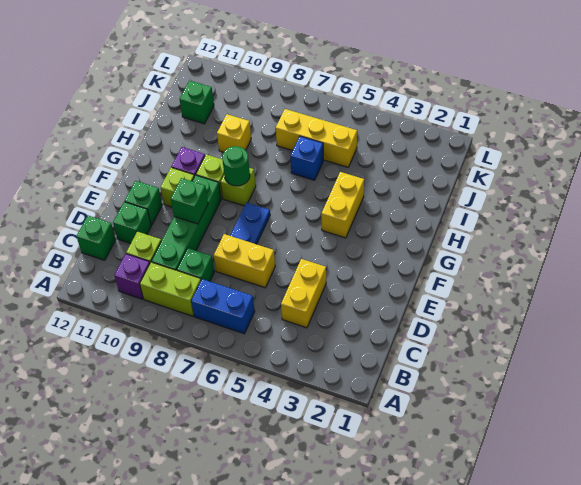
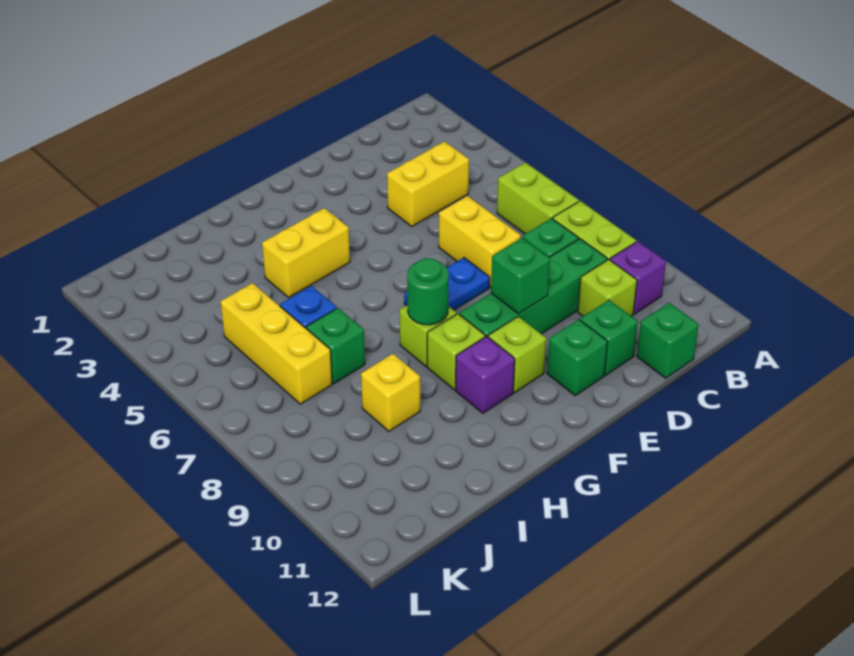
blue 1x2 brick [191,279,255,334] -> lime 1x2 brick [497,162,579,234]
green 1x1 brick [180,81,214,124] -> green 1x1 brick moved to [306,308,365,384]

